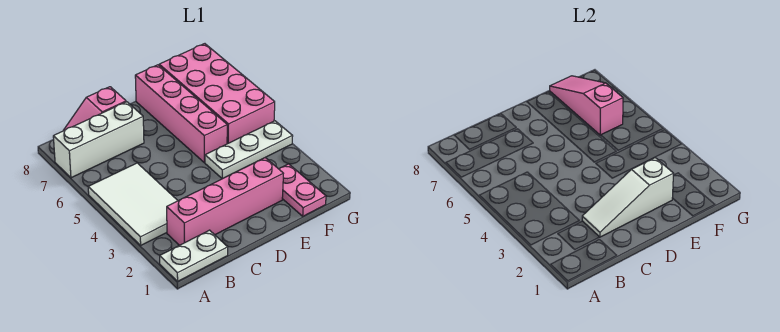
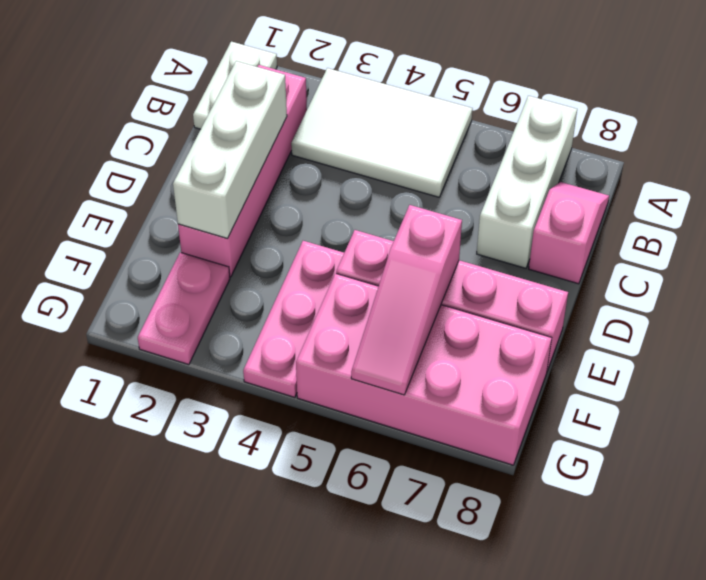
white 1x3 slope [582,158,673,237] -> white 1x3 brick [173,61,287,238]
white 1x3 plate [205,121,293,179] -> pink 1x3 plate [243,241,344,397]
pink 1x2 plate [279,164,326,216] -> pink 1x2 plate turned to [138,252,230,365]
pink 1x3 slope [550,76,623,135] -> pink 1x3 slope turned to [351,205,462,395]

